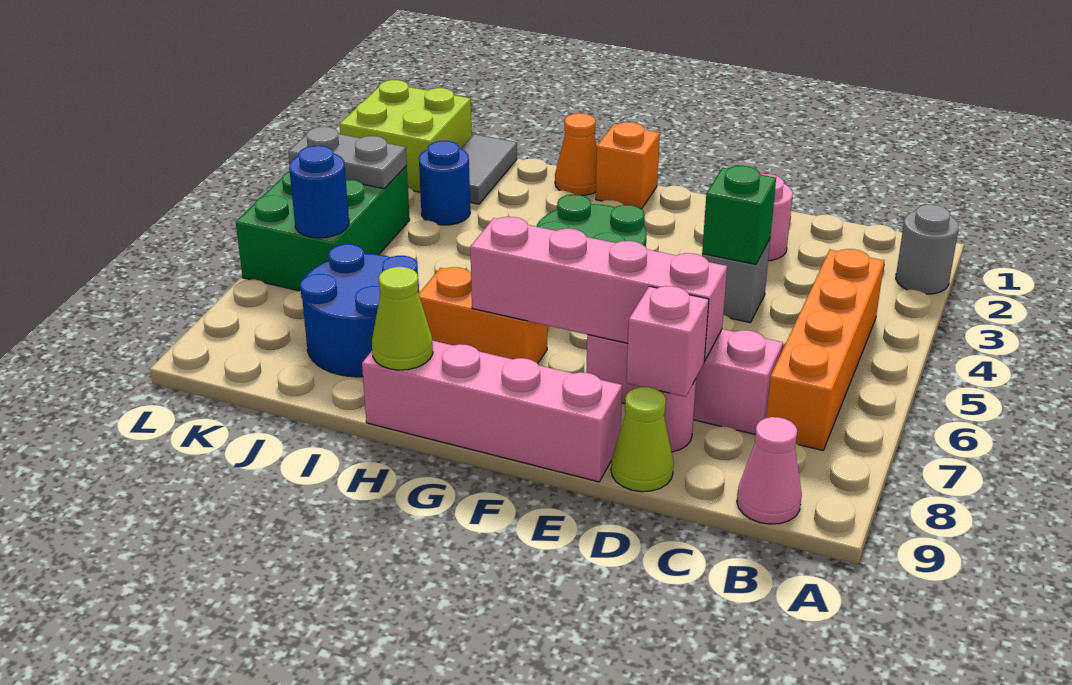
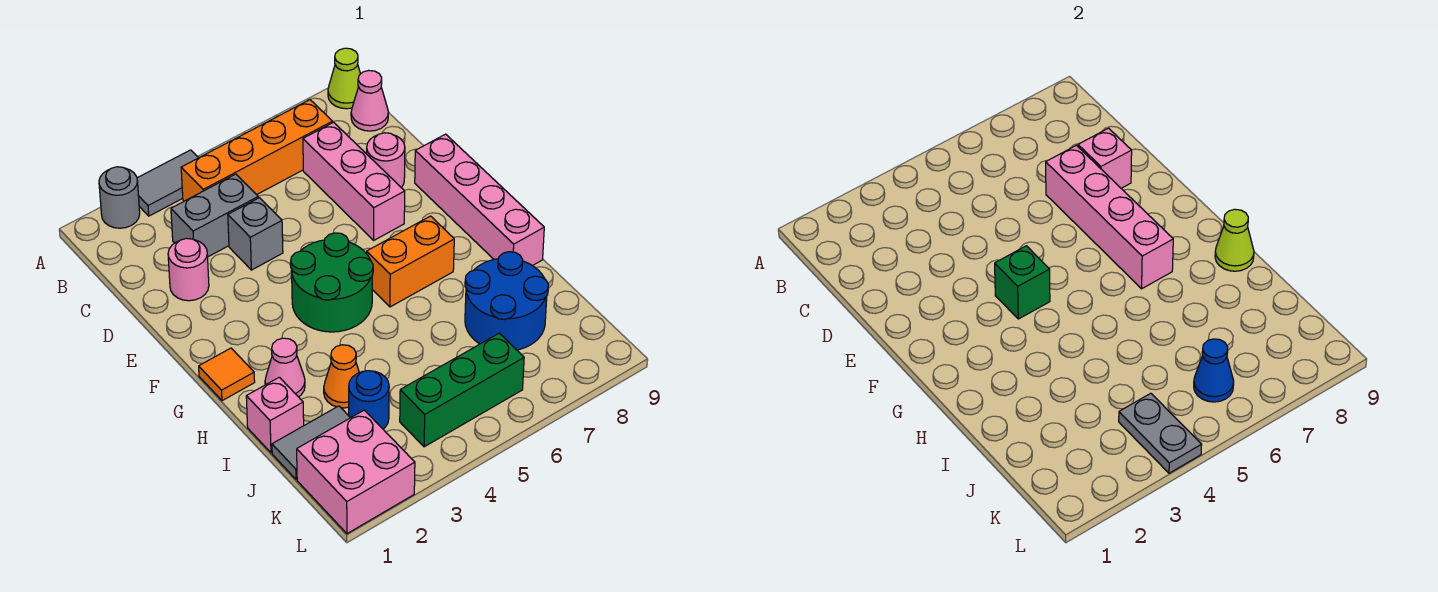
none -> grey 1x2 tile [137,150,198,216]
none -> grey 1x2 brick [171,174,258,257]
green 1x1 brick [702,166,776,264] -> green 1x1 brick moved to [995,246,1050,319]
lime 1x1 cone [611,387,674,492] -> lime 1x1 cone moved to [328,48,360,109]
orange 1x1 brick [596,122,660,209] -> orange 1x1 tile [199,348,255,401]
orange 1x2 brick [419,267,547,364] -> orange 1x2 brick turned to [367,216,454,307]
orange 1x1 cone [555,113,597,195] -> orange 1x1 cone moved to [324,345,359,408]
none -> pink 1x1 cone [265,338,305,397]
none -> pink 1x1 brick [246,377,304,453]
lime 2x2 brick [340,80,472,192] -> pink 2x2 brick [297,410,415,534]
green 2x3 brick [236,166,410,291] -> green 1x3 brick [400,333,524,447]
blue 1x1 round brick [289,146,349,238] -> blue 1x1 cone [1194,339,1234,402]

